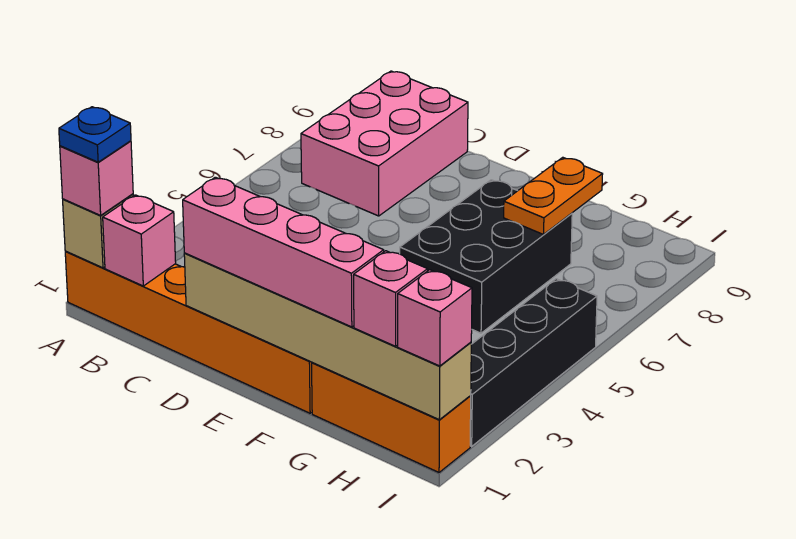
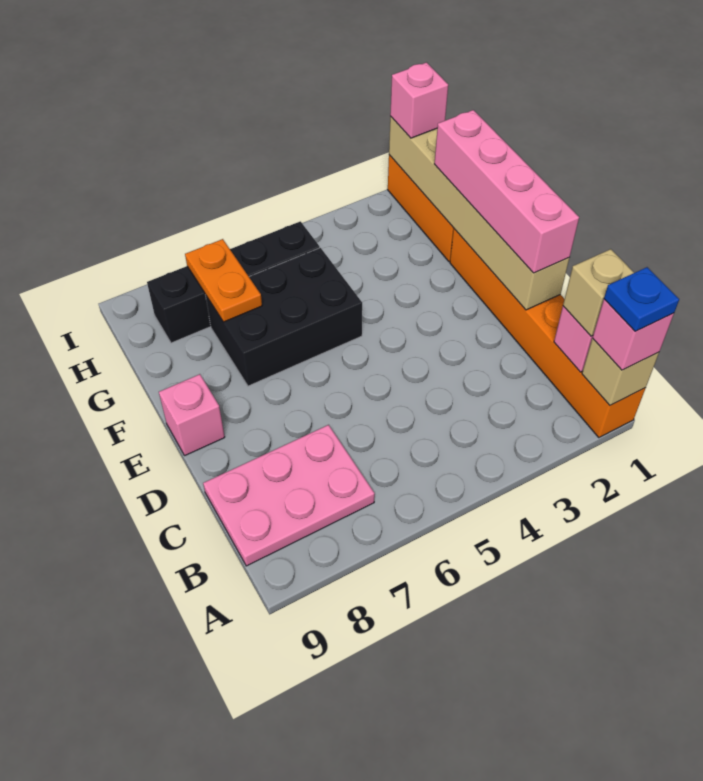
none -> tan 1x1 brick [563,249,634,336]
pink 2x3 brick [301,71,468,216] -> pink 2x3 plate [203,425,375,566]
orange 1x2 plate [504,157,603,235] -> orange 1x2 plate turned to [185,239,262,322]
pink 1x1 brick [354,251,428,346] -> pink 1x1 brick moved to [159,374,225,456]
black 1x4 brick [470,279,597,446] -> black 1x4 brick moved to [147,221,320,343]

